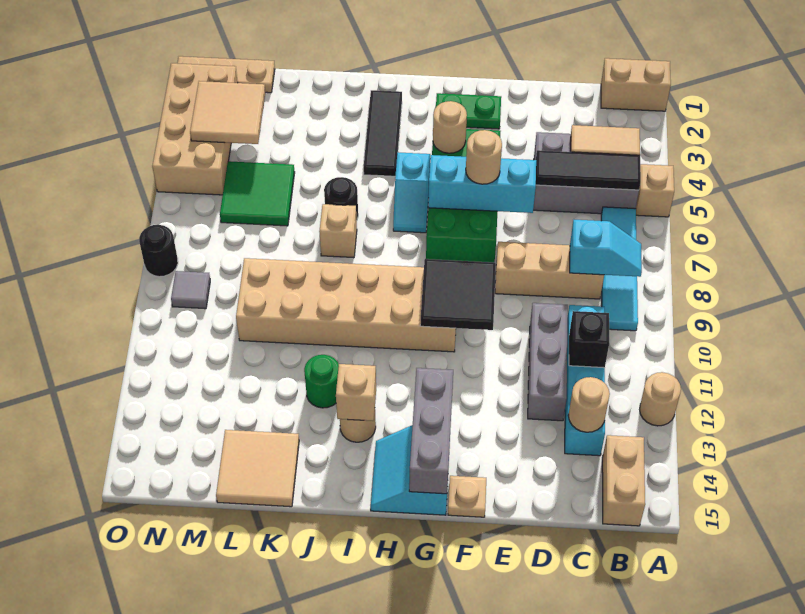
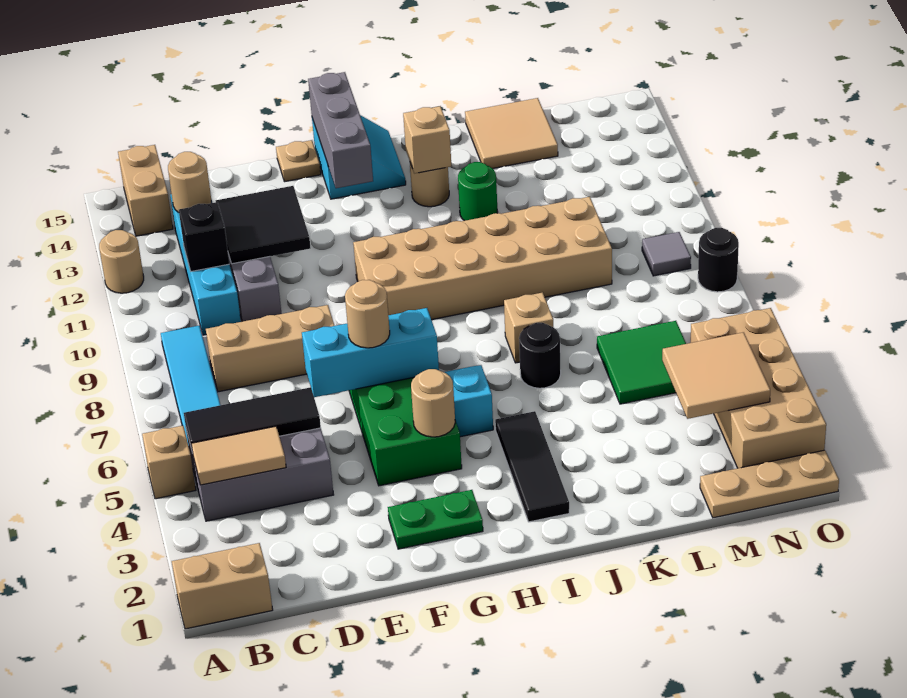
cyan 1x2 slope [570,220,642,277] -> none
black 2x2 tile [420,259,496,330] -> black 2x2 tile moved to [216,186,310,264]

